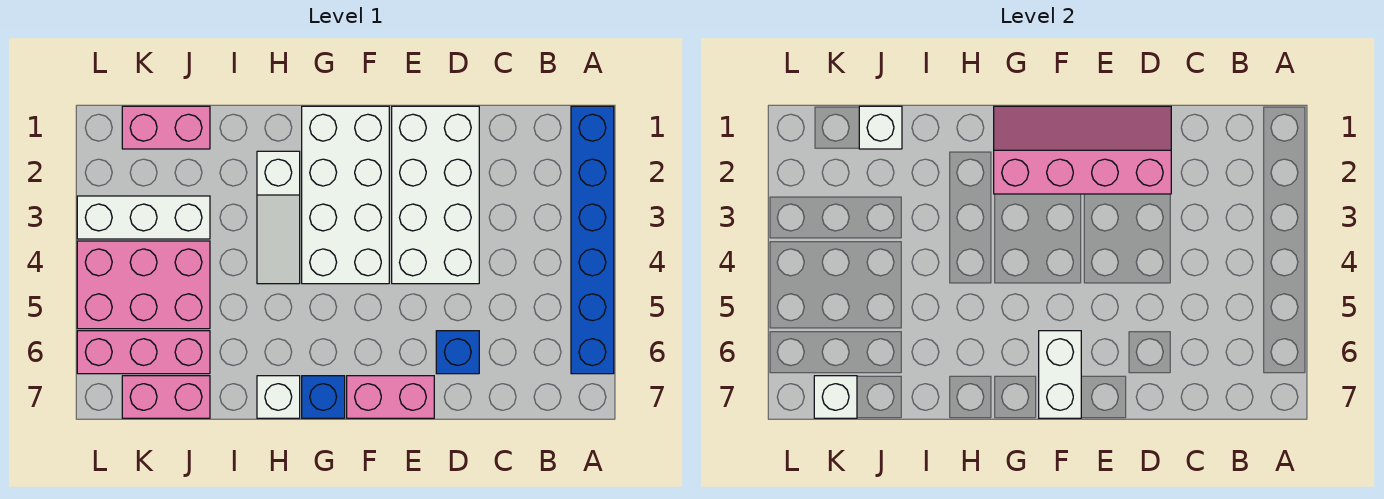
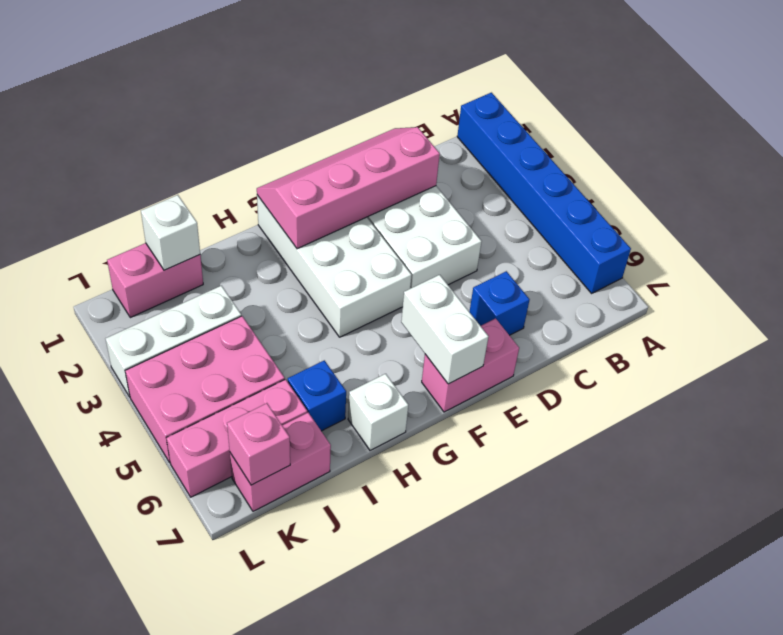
blue 1x1 brick [302,376,345,418] -> blue 1x1 brick moved to [288,360,346,431]
white 1x3 slope [257,151,300,284] -> none
white 1x1 brick [814,376,857,418] -> pink 1x1 brick [227,403,290,485]

